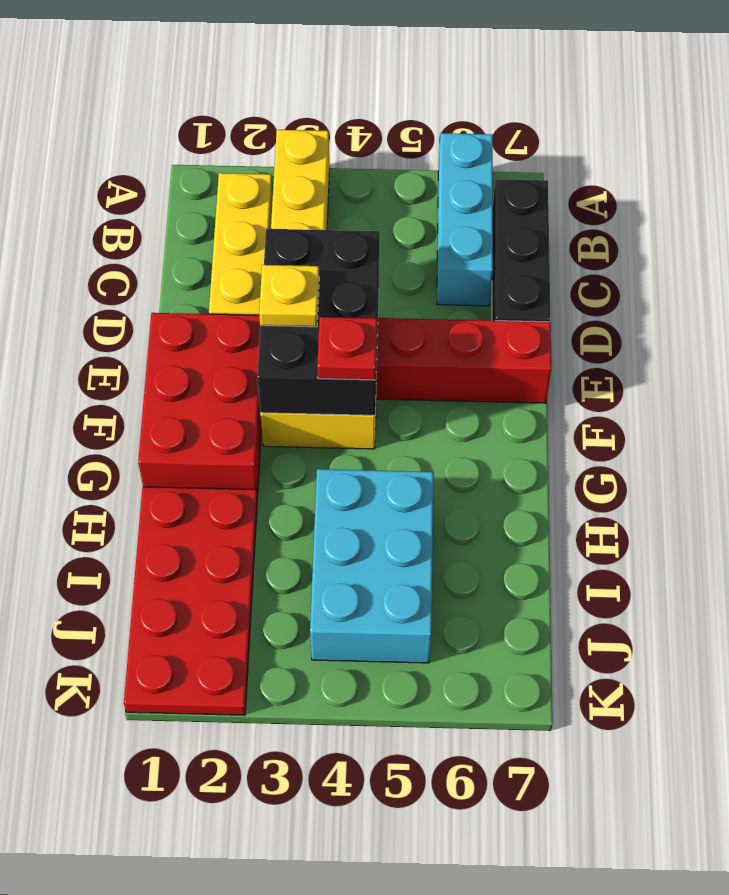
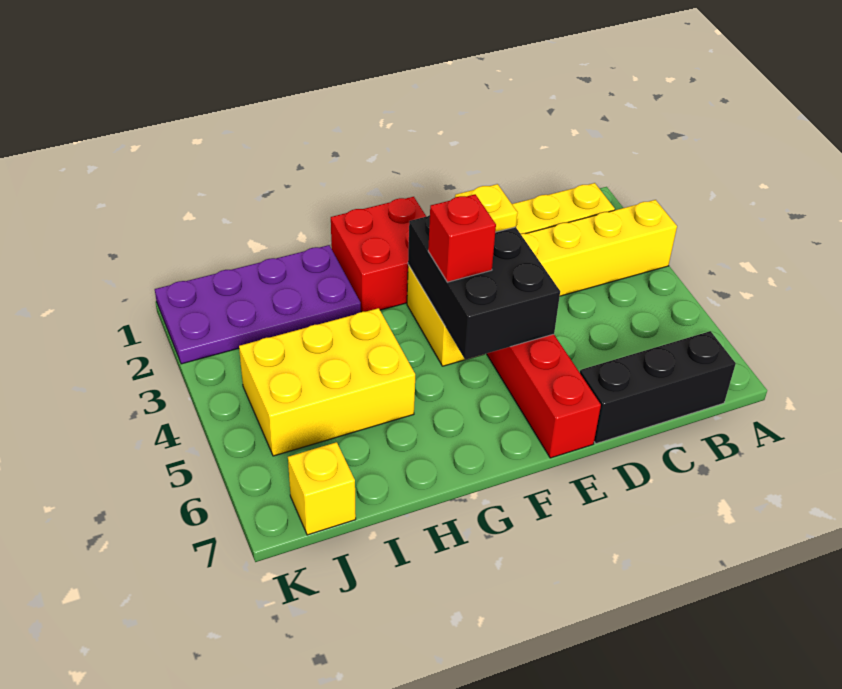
cyan 1x3 brick [437,133,493,306] -> none
black 2x3 brick [257,229,380,415] -> black 2x3 brick turned to [408,215,560,360]
red 2x3 brick [138,313,262,497] -> red 2x2 brick [331,197,426,312]
red 1x1 plate [317,317,377,380] -> red 1x1 brick [428,194,496,282]
red 2x4 plate [124,487,257,715] -> purple 2x4 plate [155,245,361,364]
cyan 2x3 brick [310,469,434,663] -> yellow 2x3 brick [239,308,415,456]
none -> yellow 1x1 brick [288,442,356,535]

